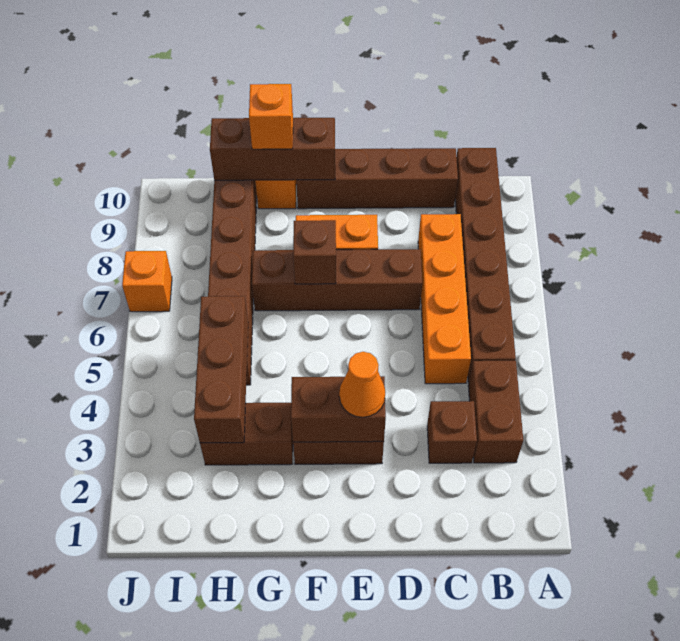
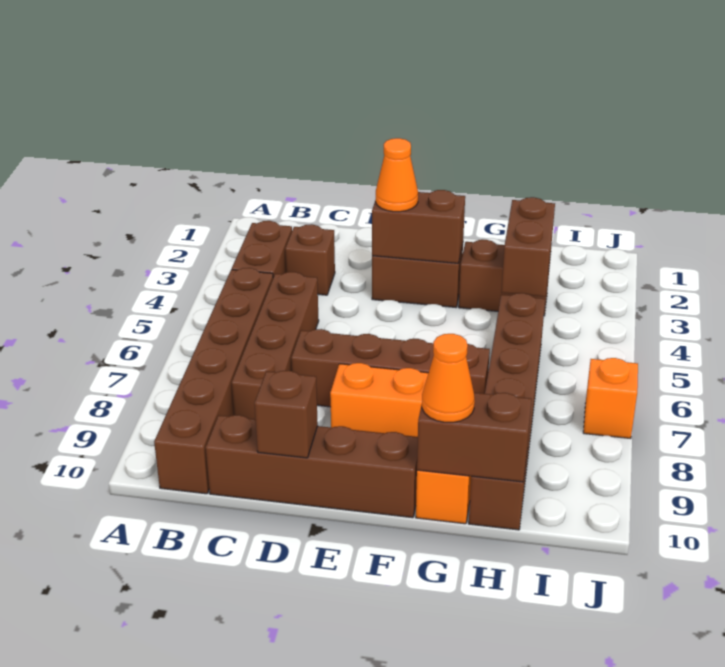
orange 1x4 brick [418,214,471,384] -> brown 1x4 brick [232,272,319,419]
brown 1x1 brick [293,220,336,284] -> brown 1x1 brick moved to [254,370,318,458]
brown 1x3 brick [210,118,335,180] -> brown 1x2 brick [417,393,532,482]
orange 1x1 brick [249,84,293,149] -> orange 1x1 cone [422,334,475,422]
brown 1x3 brick [194,296,248,443] -> brown 1x2 brick [501,197,555,297]

